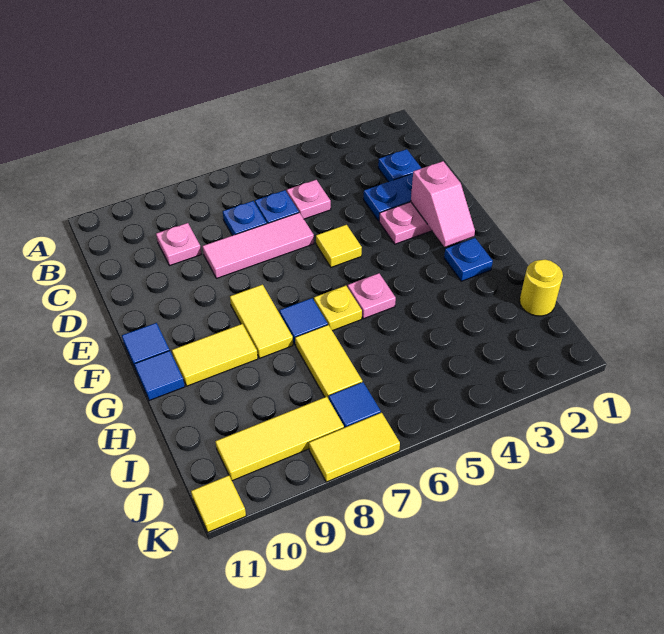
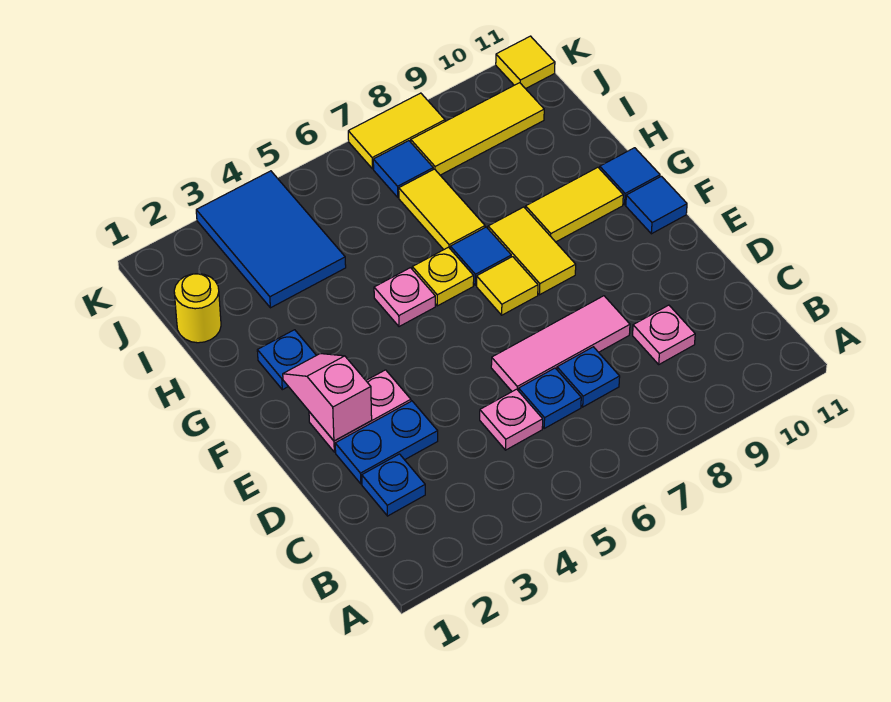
yellow 1x1 tile [316,225,362,267] -> yellow 1x1 tile moved to [477,257,538,315]
none -> blue 2x3 tile [196,171,346,308]

